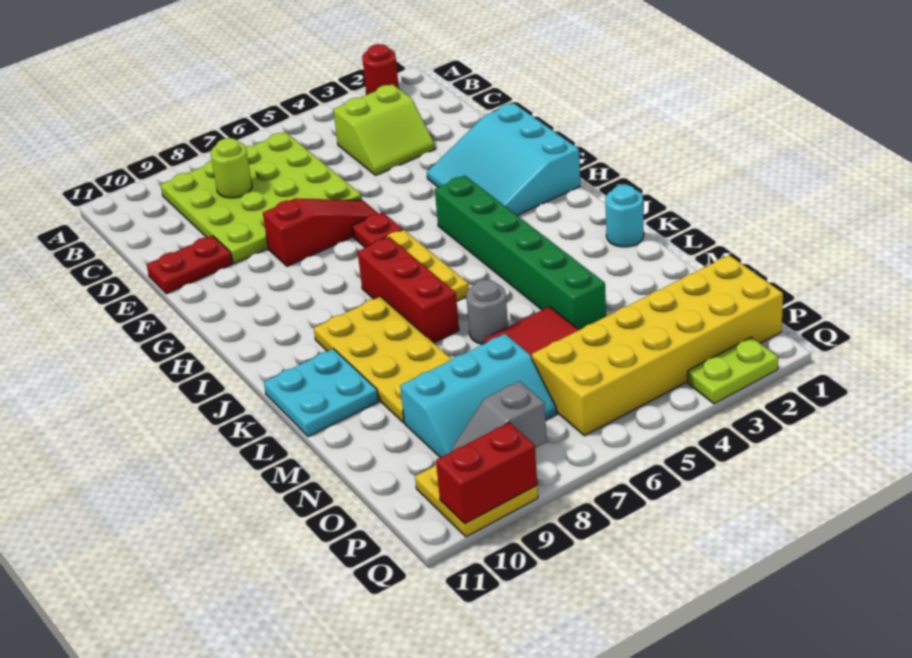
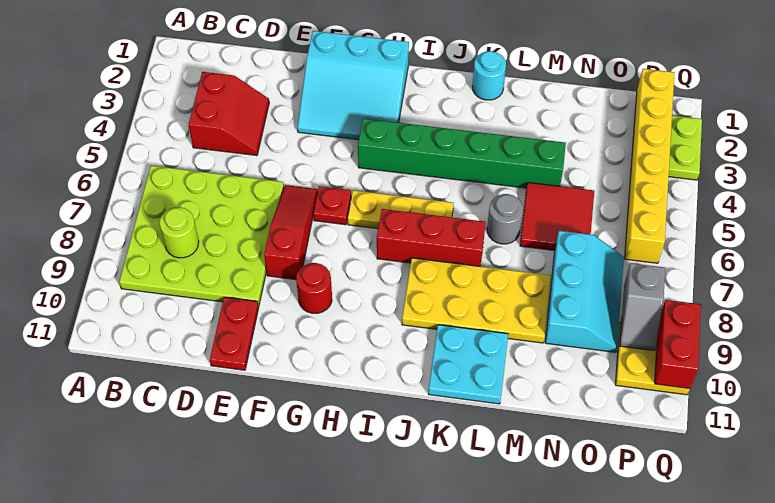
red 1x1 round brick [362,44,399,95] -> red 1x1 round brick moved to [296,263,332,313]
lime 2x2 slope [333,84,435,175] -> red 2x2 slope [189,72,269,155]
yellow 2x6 brick [532,255,783,436] -> yellow 1x6 brick [625,69,674,263]

